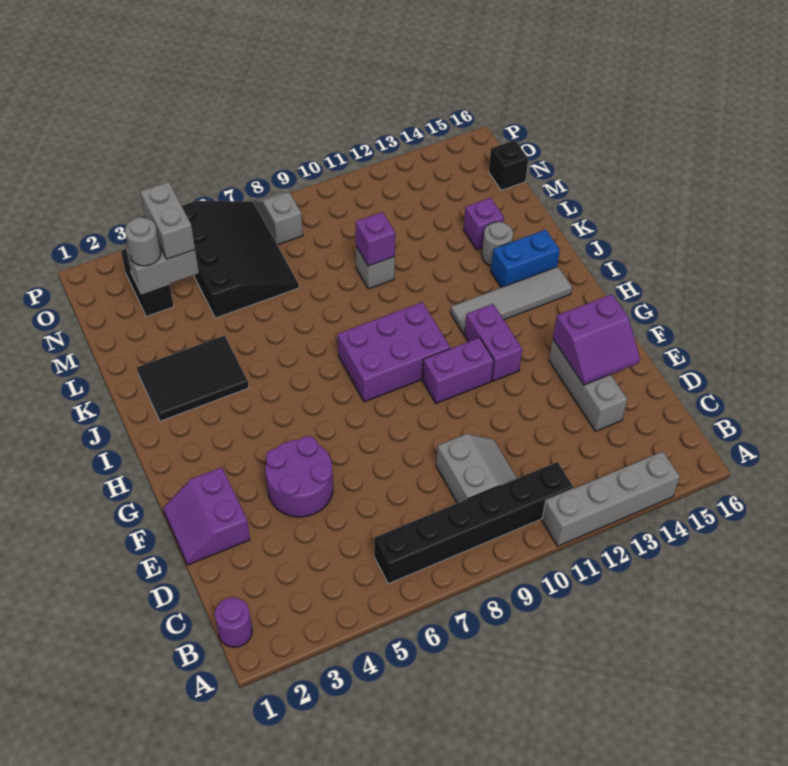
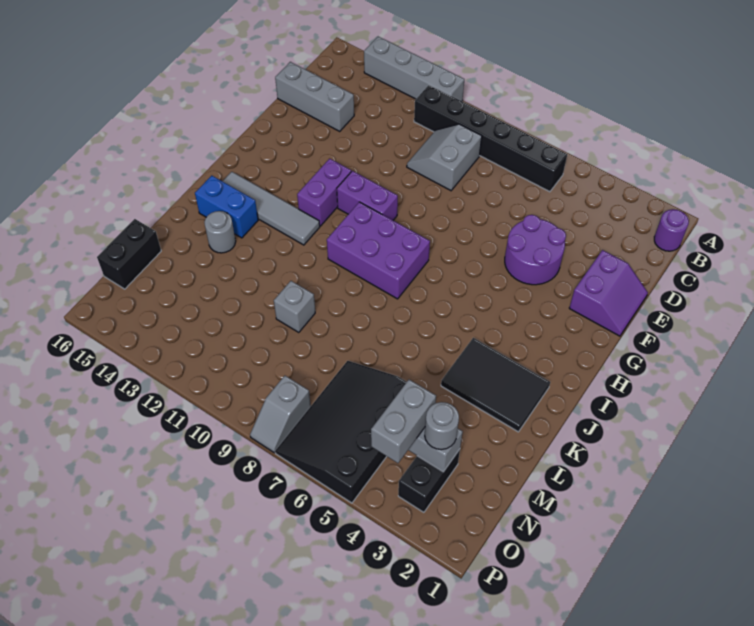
grey 1x3 brick [549,340,627,431] -> grey 1x3 brick turned to [275,62,354,131]
purple 2x2 slope [553,294,640,385] -> none
purple 1x1 brick [356,212,395,266] -> none
purple 1x1 brick [464,198,504,250] -> none
black 1x1 brick [489,140,528,190] -> black 1x2 brick [97,219,161,289]

